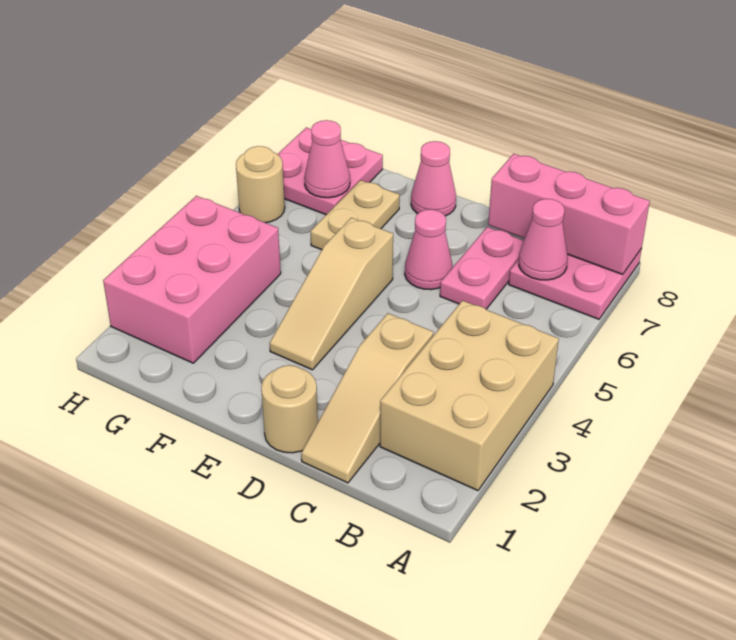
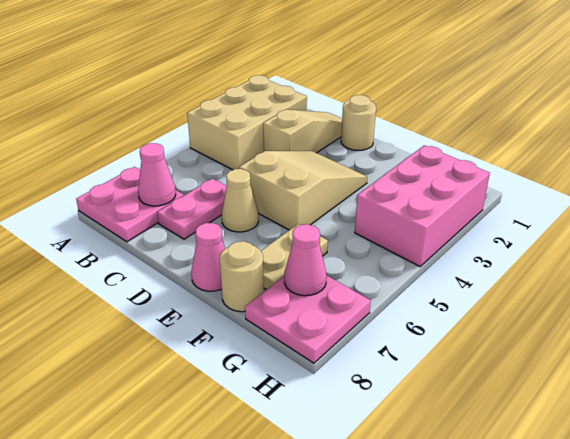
pink 1x3 brick [488,154,650,274] -> none
pink 1x1 cone [405,209,453,290] -> tan 1x1 cone [222,169,259,232]
tan 1x3 slope [269,218,393,370] -> tan 2x3 slope [239,151,367,230]
tan 1x1 round brick [236,146,285,223] -> tan 1x1 round brick moved to [220,241,264,312]

